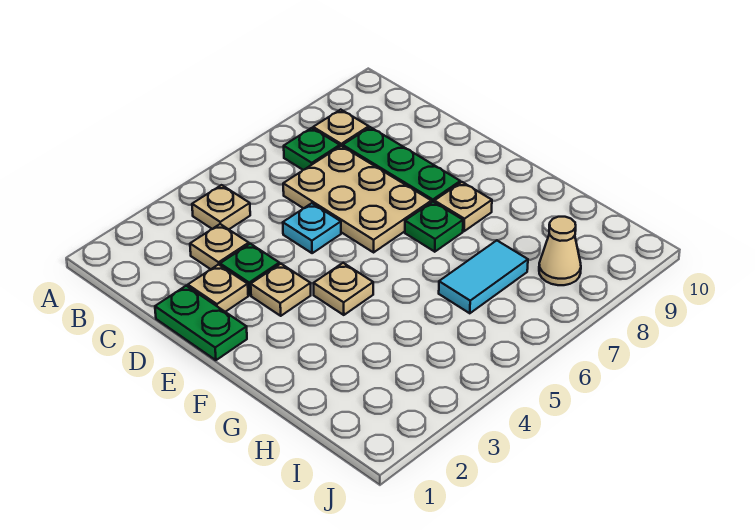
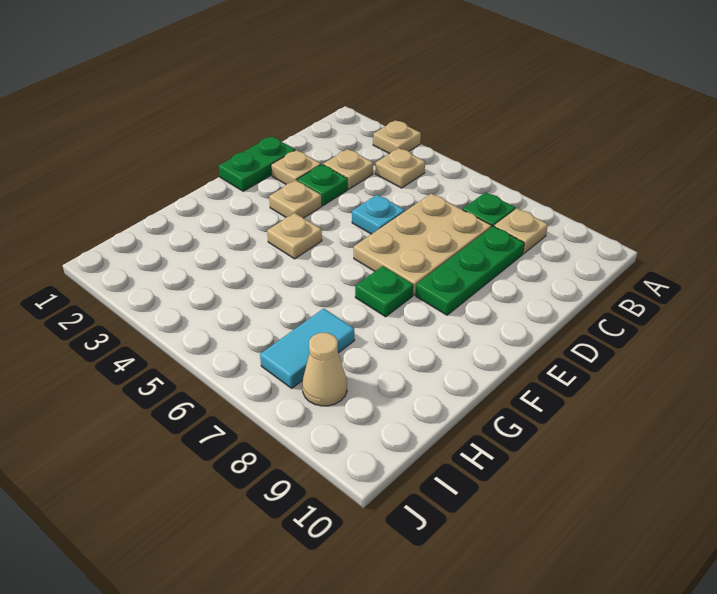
tan 1x1 plate [434,182,492,231] -> tan 1x1 plate moved to [373,120,421,154]
cyan 1x2 tile [439,240,528,313] -> cyan 1x2 tile turned to [260,308,355,388]

